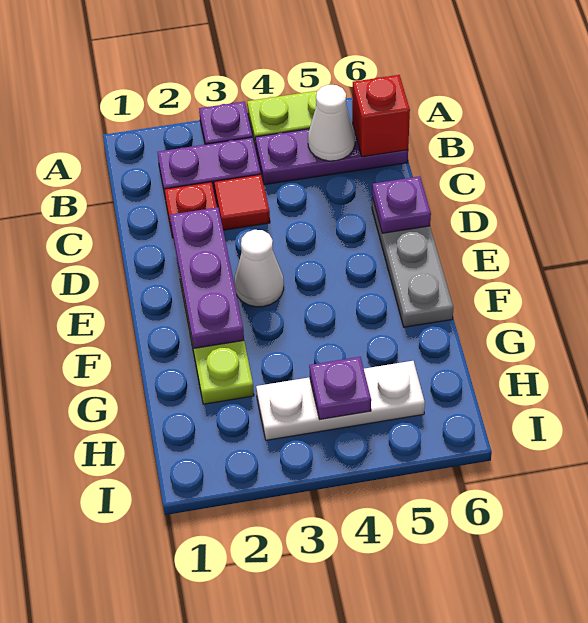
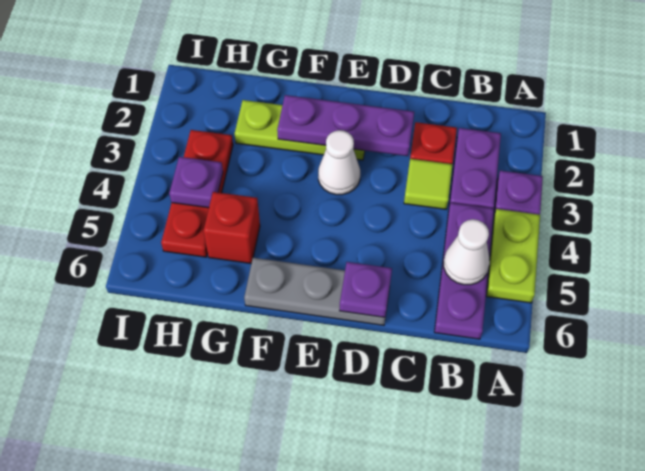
red 1x1 brick [352,75,410,157] -> red 1x1 brick moved to [204,192,260,264]
red 1x1 tile [214,174,270,230] -> lime 1x1 tile [404,159,453,209]
white 1x3 plate [256,361,425,440] -> red 1x3 plate [161,130,233,257]

